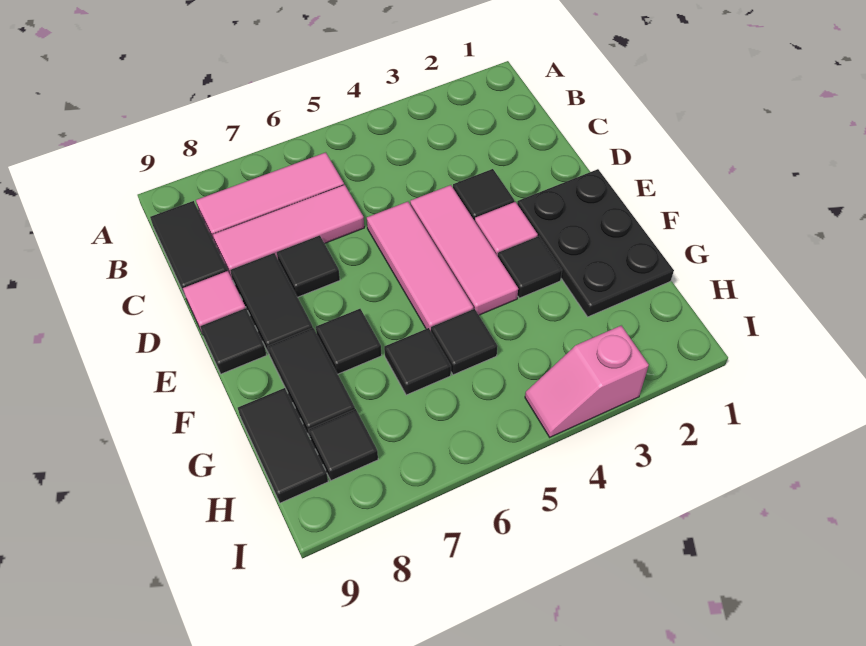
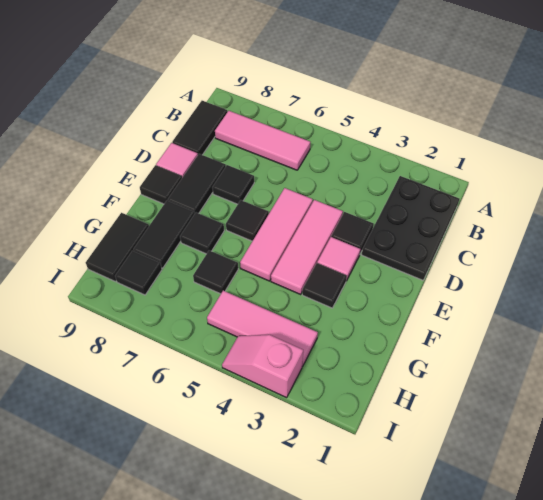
pink 1x3 tile [213,185,364,278] -> pink 1x3 tile moved to [207,291,318,367]
black 2x3 plate [517,169,674,317] -> black 2x3 plate moved to [362,176,459,280]
black 1x1 tile [431,309,498,375] -> black 1x1 tile moved to [226,200,269,241]

